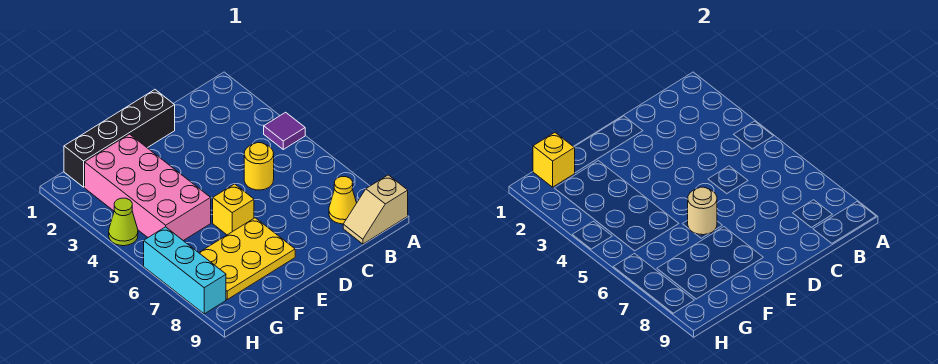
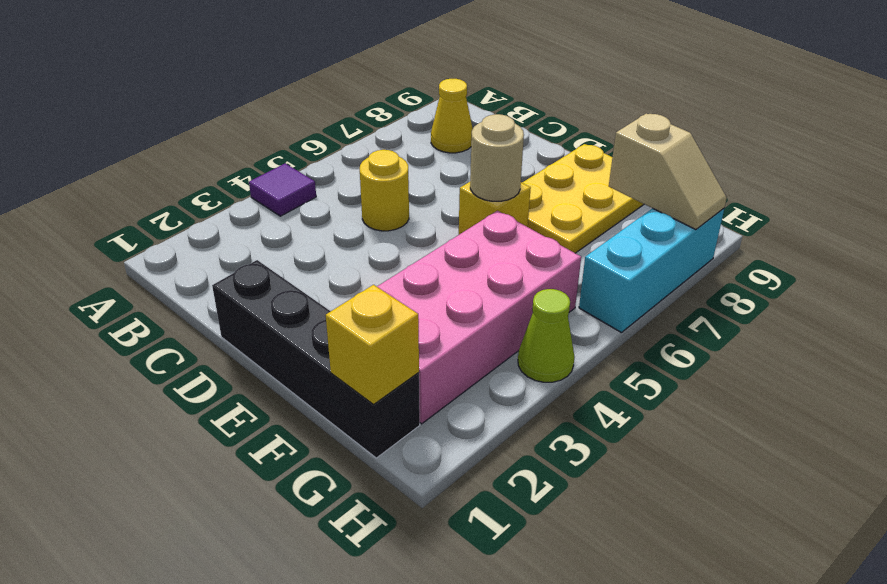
tan 1x2 slope [343,175,408,244] -> tan 1x2 slope moved to [609,113,727,230]
yellow 2x3 plate [199,218,295,299] -> yellow 2x3 plate turned to [522,144,644,253]

